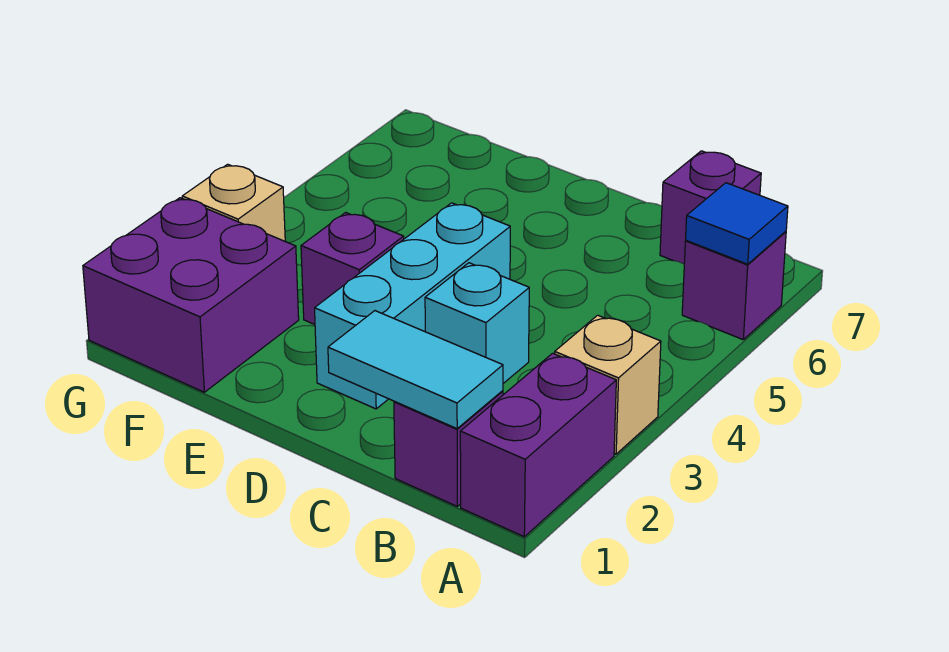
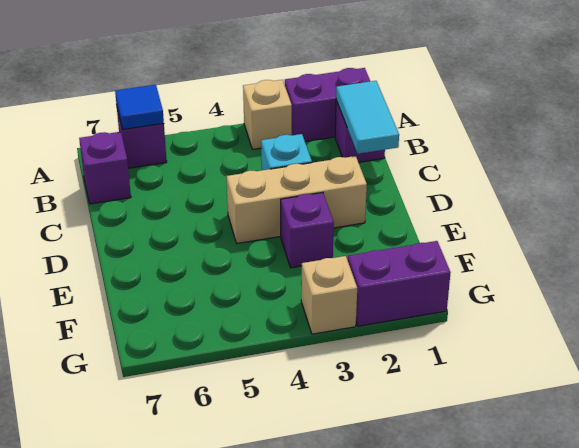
cyan 1x3 brick [315,203,510,409] -> tan 1x3 brick [227,156,367,243]
purple 2x2 brick [83,198,299,392] -> purple 1x2 brick [348,241,451,326]

